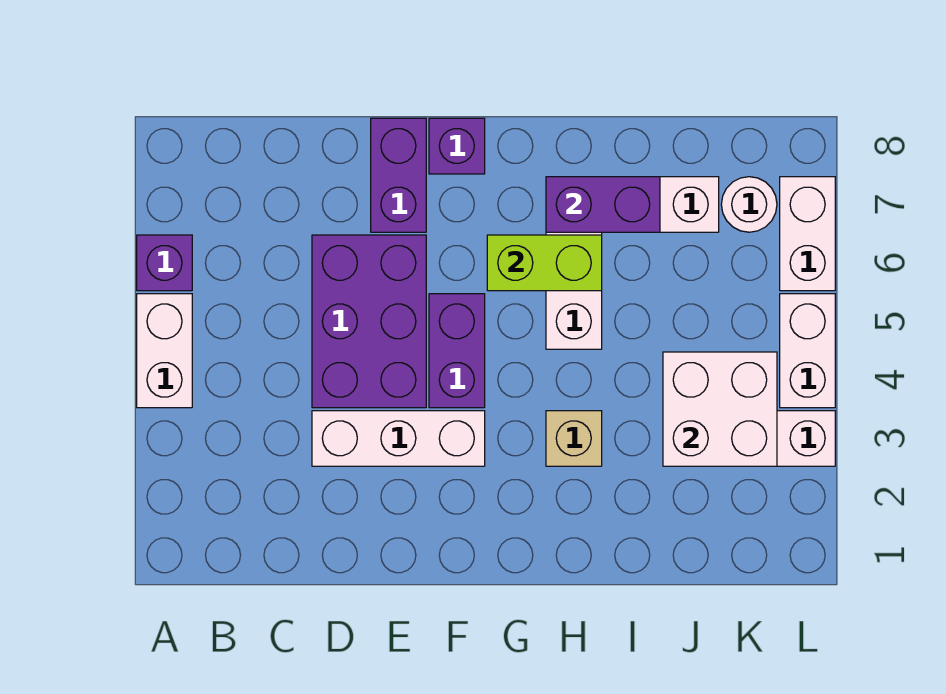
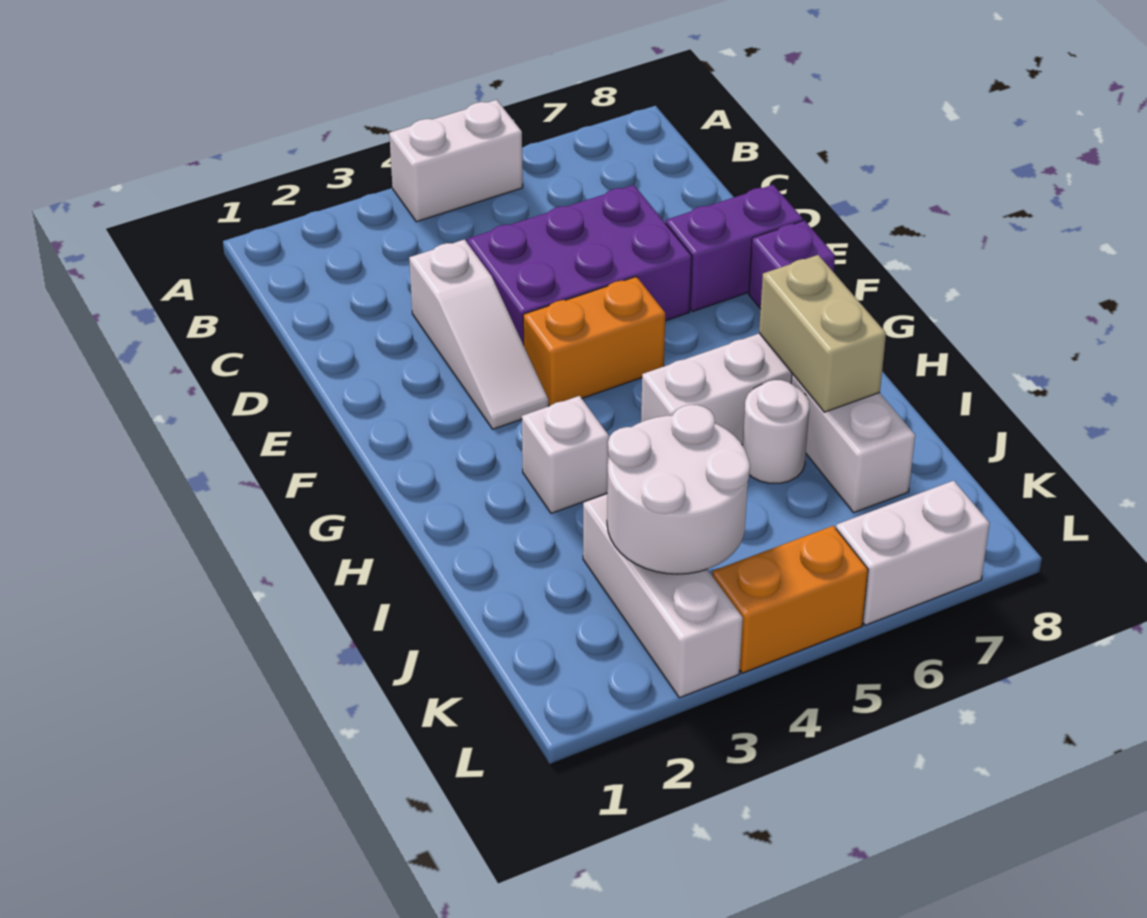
purple 1x1 brick [137,235,192,291] -> none
white 1x3 brick [312,411,485,466] -> white 1x3 slope [409,240,549,429]
purple 1x2 brick [429,294,485,408] -> orange 1x2 brick [523,277,665,406]
lime 1x2 brick [487,235,602,291] -> none
tan 1x1 brick [546,411,602,466] -> white 1x1 brick [522,396,609,513]
purple 1x2 brick [546,177,660,232] -> tan 1x2 brick [759,255,886,412]
white 2x2 brick [663,352,777,466] -> white 2x2 round brick [607,405,750,574]
white 1x1 round brick [721,177,777,232] -> white 1x1 round brick moved to [743,380,809,483]
white 1x2 brick [780,294,835,408] -> orange 1x2 brick [712,526,868,673]

